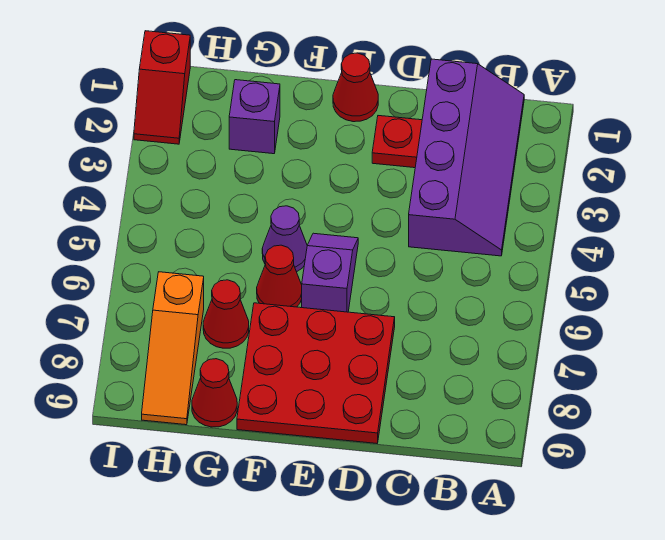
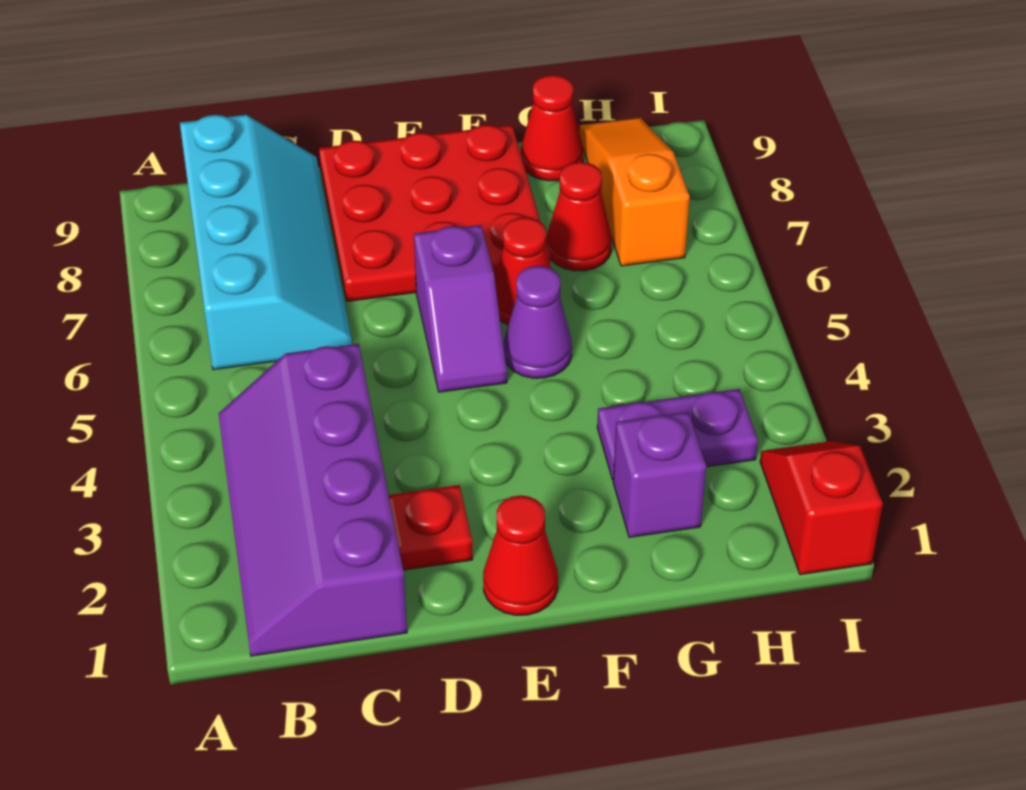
none -> cyan 2x4 slope [180,115,352,370]
none -> purple 1x2 plate [597,389,758,480]

